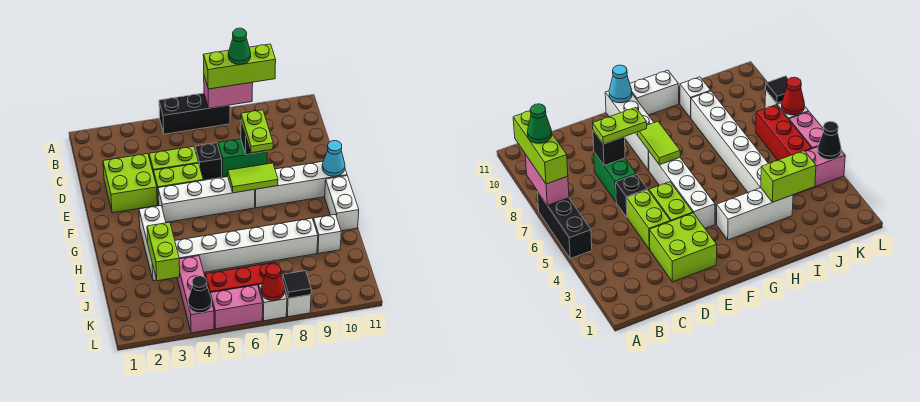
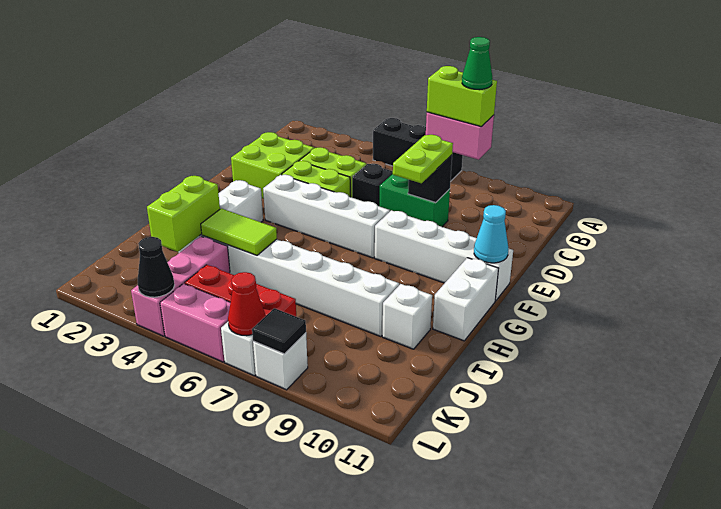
lime 1x3 brick [203,44,276,89] -> lime 1x2 brick [427,66,497,127]
lime 1x2 tile [228,163,278,193] -> lime 1x2 tile moved to [201,208,277,255]

